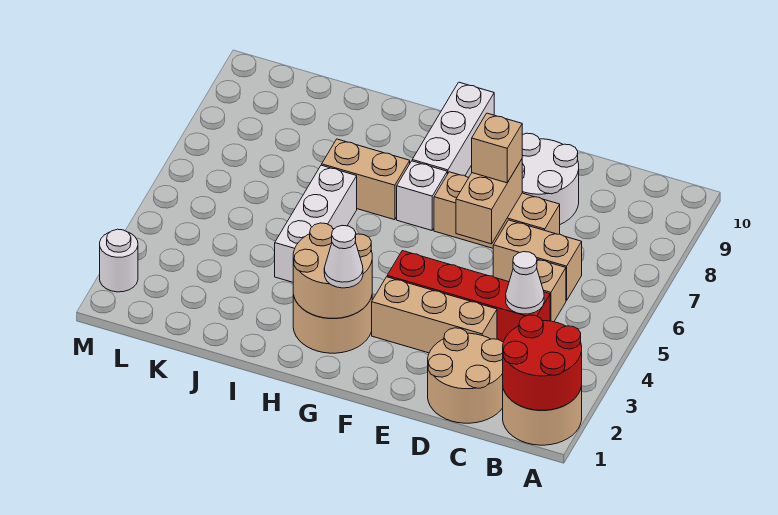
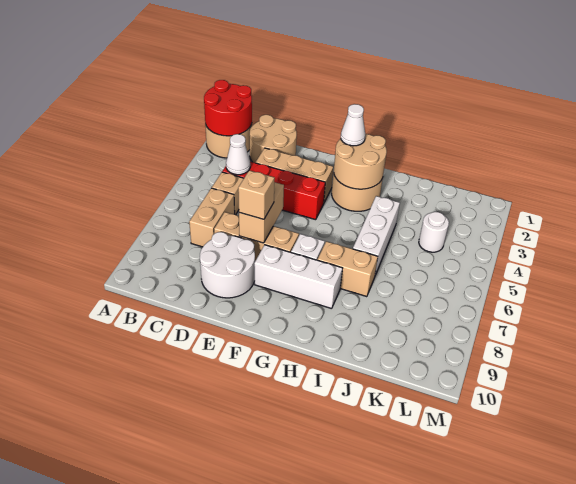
tan 1x2 brick [493,220,582,301] -> tan 1x2 brick turned to [189,188,235,247]
white 1x3 brick [412,82,494,176] -> white 1x3 brick turned to [254,245,342,309]
white 1x1 round brick [100,229,138,292] -> white 1x1 round brick moved to [419,212,449,252]

